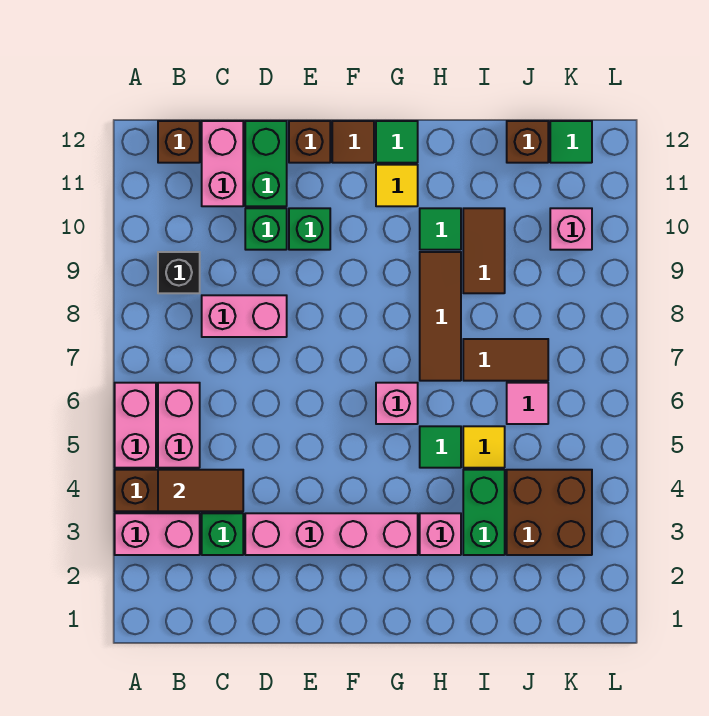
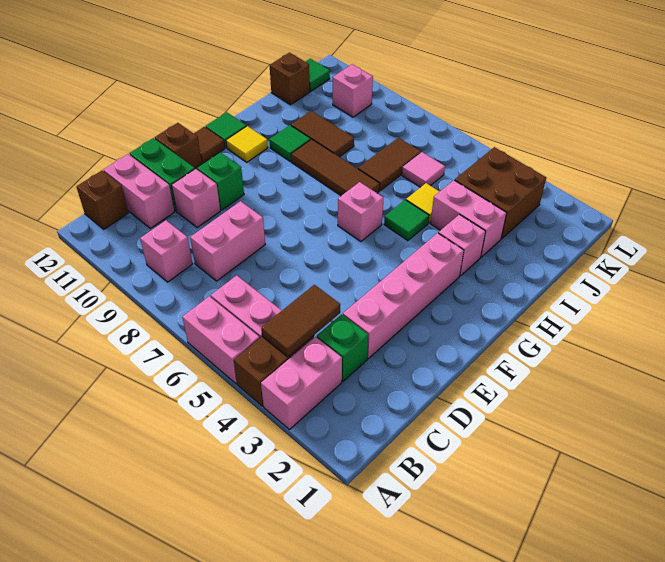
black 1x1 brick [158,252,200,293] -> pink 1x1 brick [140,220,193,282]
green 1x1 brick [245,208,287,250] -> pink 1x1 brick [172,169,220,228]
green 1x2 brick [463,470,505,555] -> pink 1x2 brick [430,180,506,257]

